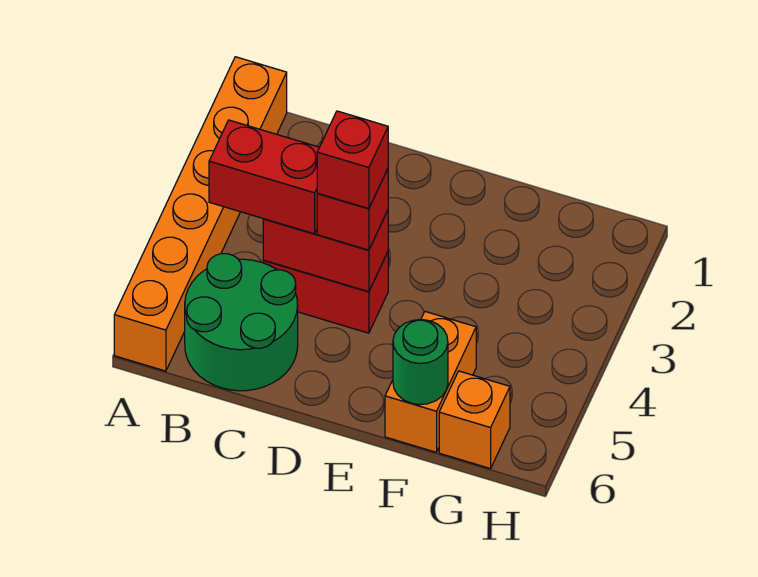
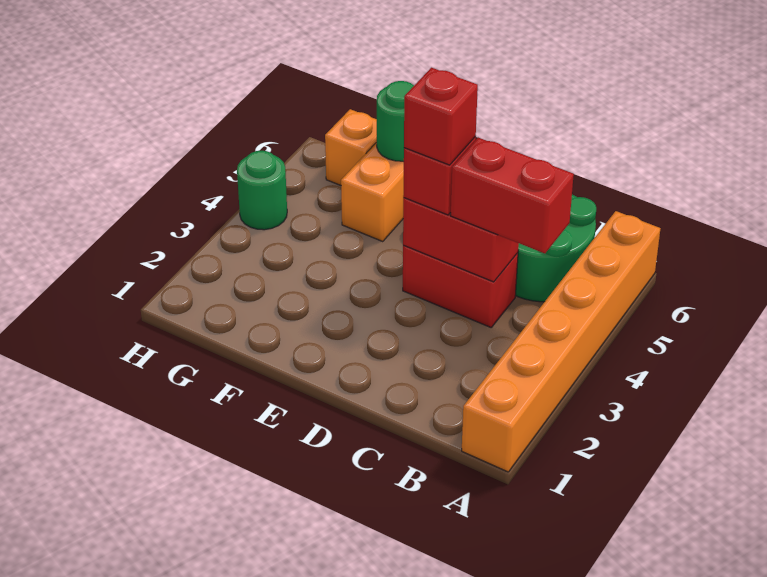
none -> green 1x1 round brick [237,151,287,230]

